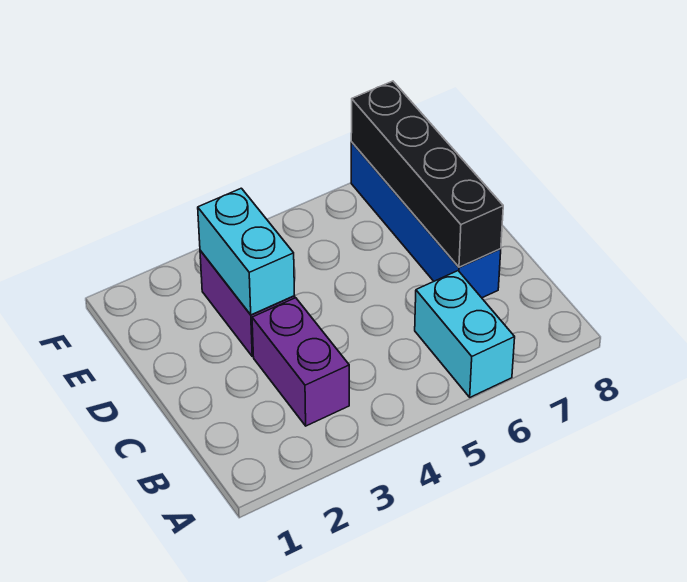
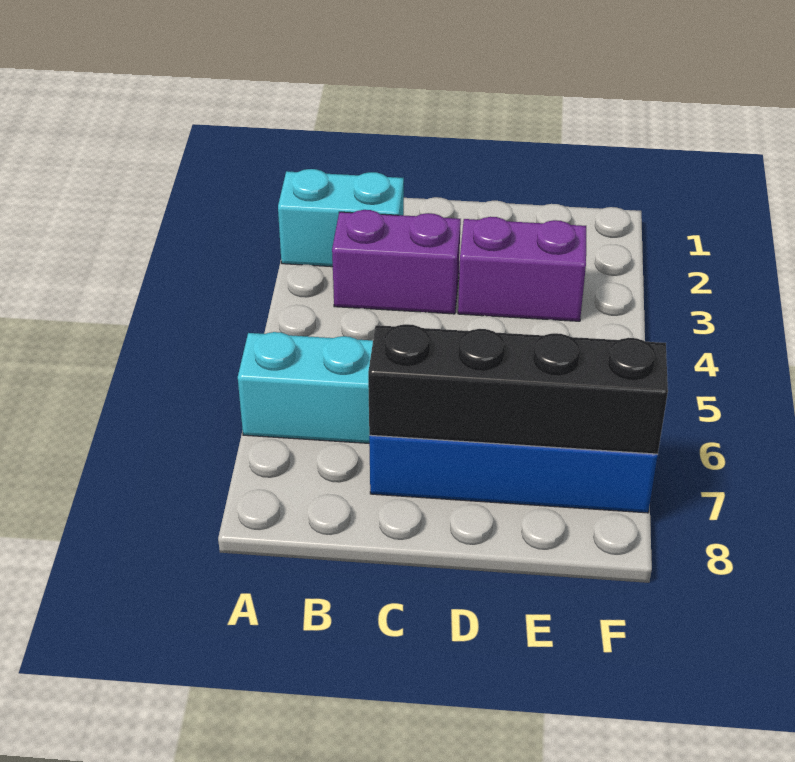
cyan 1x2 brick [198,188,295,315] -> cyan 1x2 brick moved to [278,169,404,267]

